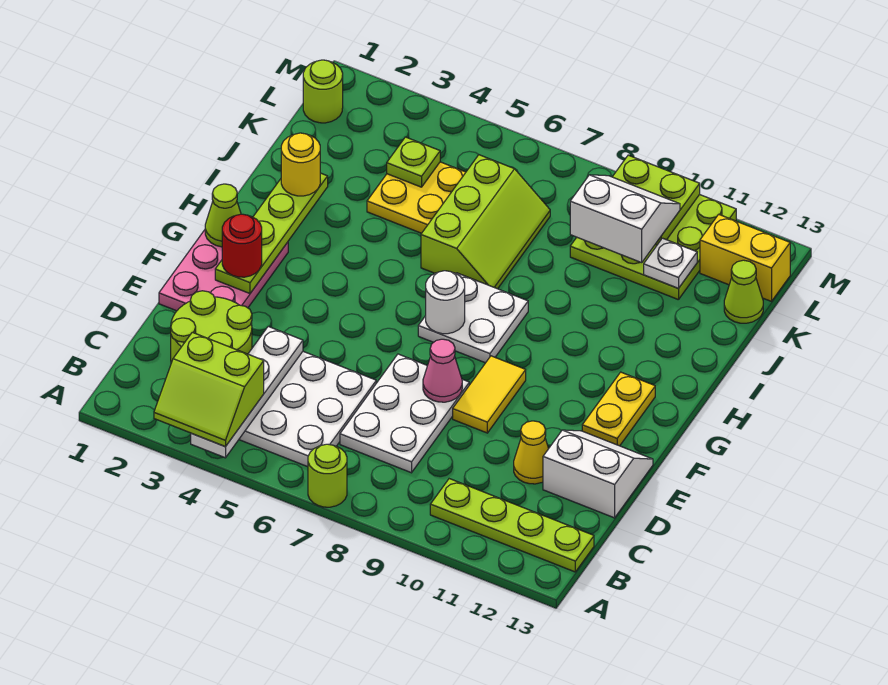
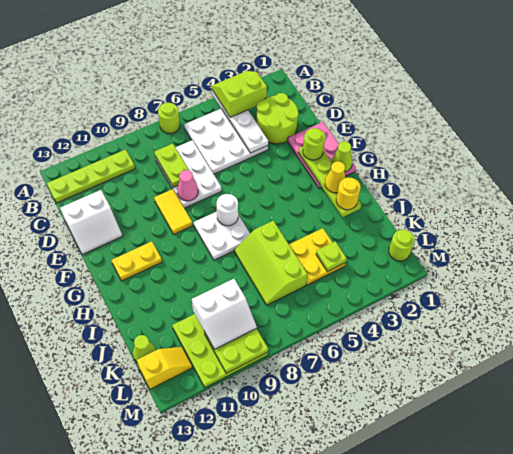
none -> lime 1x2 plate [154,144,189,188]
yellow 1x1 cone [514,421,549,484] -> yellow 1x1 cone moved to [325,161,345,193]
red 1x1 round brick [222,214,262,277] -> lime 1x1 round brick [303,128,325,160]
yellow 1x2 plate [582,372,655,446] -> yellow 1x2 plate turned to [112,241,162,281]
white 1x1 plate [644,238,697,289] -> none
yellow 1x2 brick [700,214,790,301] -> yellow 1x2 slope [137,347,193,389]

